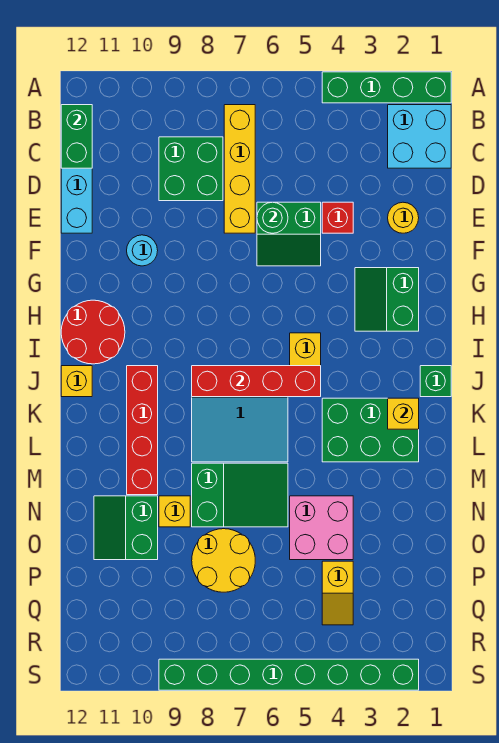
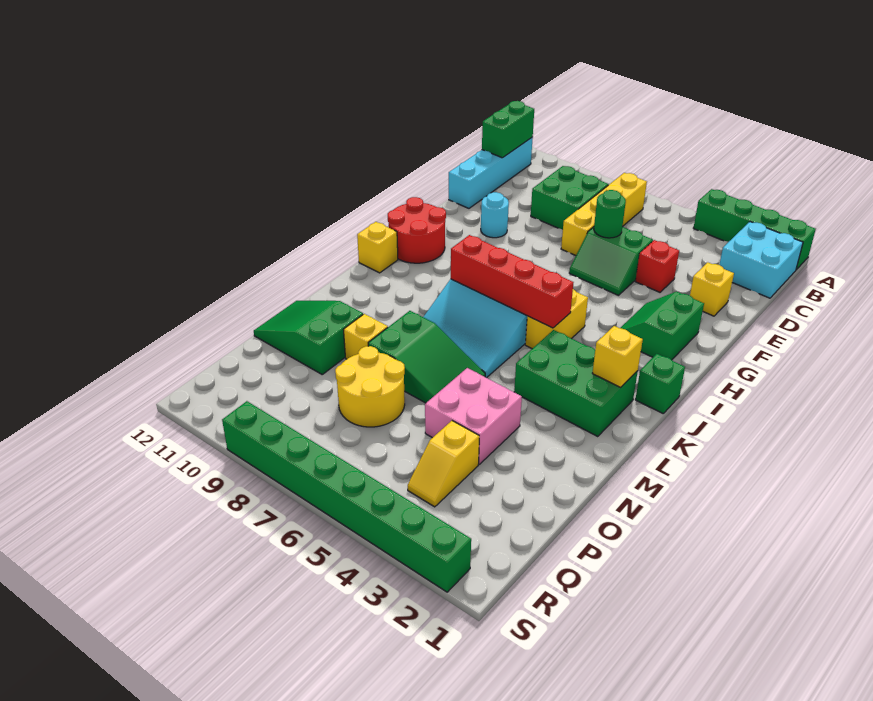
yellow 1x1 round brick [388,202,419,233] -> yellow 1x1 brick [690,262,734,316]
red 1x4 brick [127,366,158,495] -> none
green 2x2 slope [94,496,158,560] -> green 2x3 slope [254,301,363,374]

